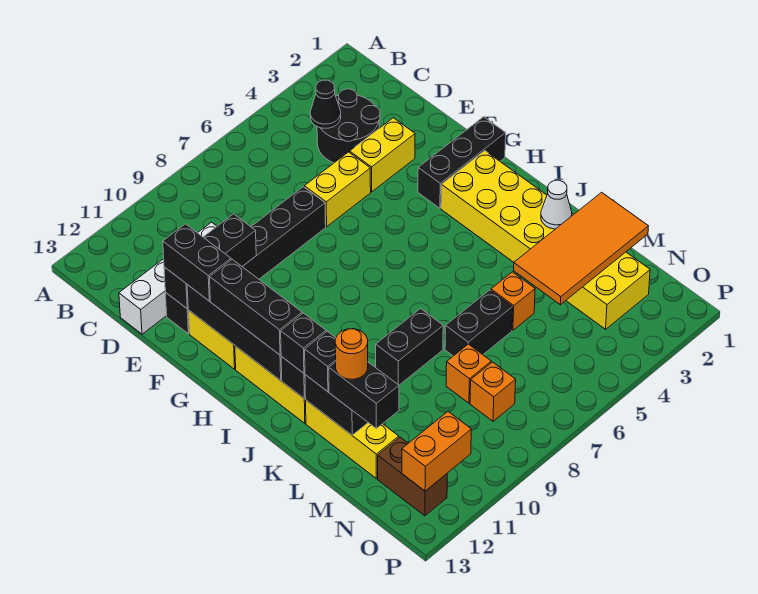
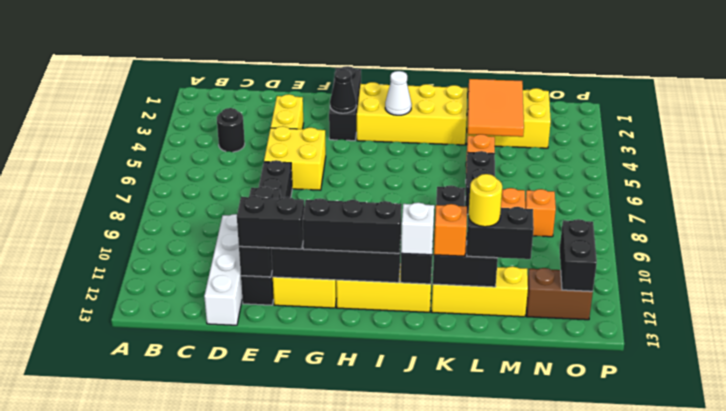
black 2x2 round brick [317,89,380,163] -> black 1x1 round brick [217,108,245,152]
black 1x1 cone [310,80,341,128] -> black 1x1 cone moved to [330,69,356,113]
yellow 1x2 brick [304,152,371,227] -> yellow 2x2 brick [264,126,326,190]
black 1x1 brick [281,313,326,373] -> white 1x1 brick [401,203,434,255]
white 1x1 cone [541,180,572,229] -> white 1x1 cone moved to [385,71,412,115]
black 1x1 brick [305,331,336,392] -> orange 1x1 brick [434,204,467,256]
orange 2x4 tile [514,192,648,305] -> orange 2x3 tile [468,79,524,137]
orange 1x1 round brick [335,329,368,379] -> yellow 1x1 round brick [469,174,502,227]
orange 1x2 brick [402,412,471,491] -> black 1x2 brick [560,219,597,291]

